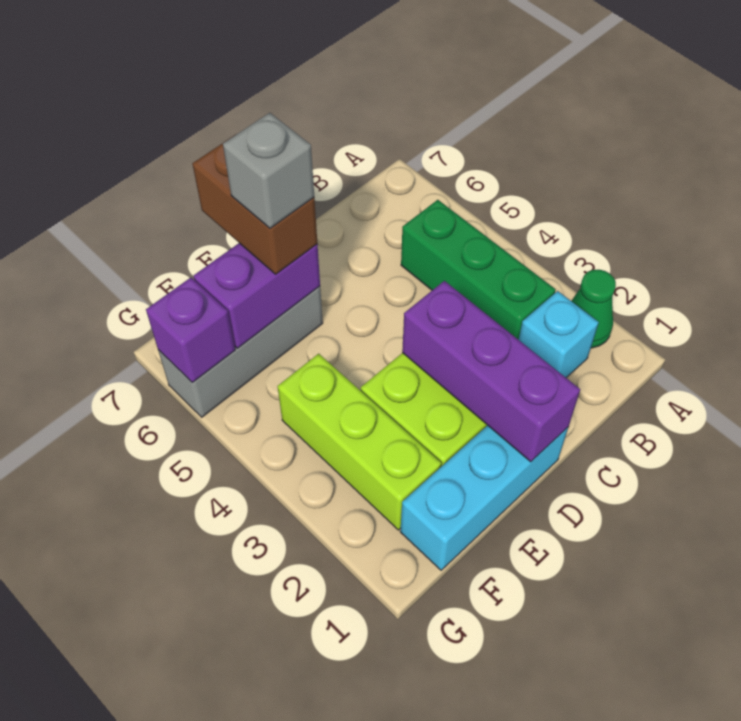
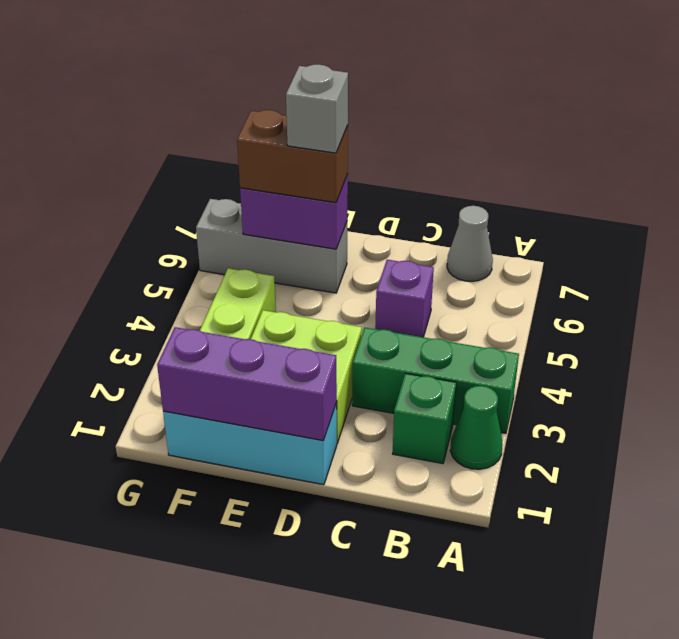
cyan 1x1 brick [519,291,599,378] -> green 1x1 brick [393,373,456,464]
green 1x3 brick [401,200,556,340] -> green 1x3 brick turned to [352,327,519,434]
none -> grey 1x1 cone [447,206,493,281]
purple 1x3 brick [402,281,580,462] -> purple 1x3 brick turned to [157,327,337,441]
brown 1x2 brick [192,135,317,274] -> brown 1x2 brick turned to [237,110,348,203]
purple 1x1 brick [146,278,235,382] -> purple 1x1 brick moved to [375,260,434,337]

